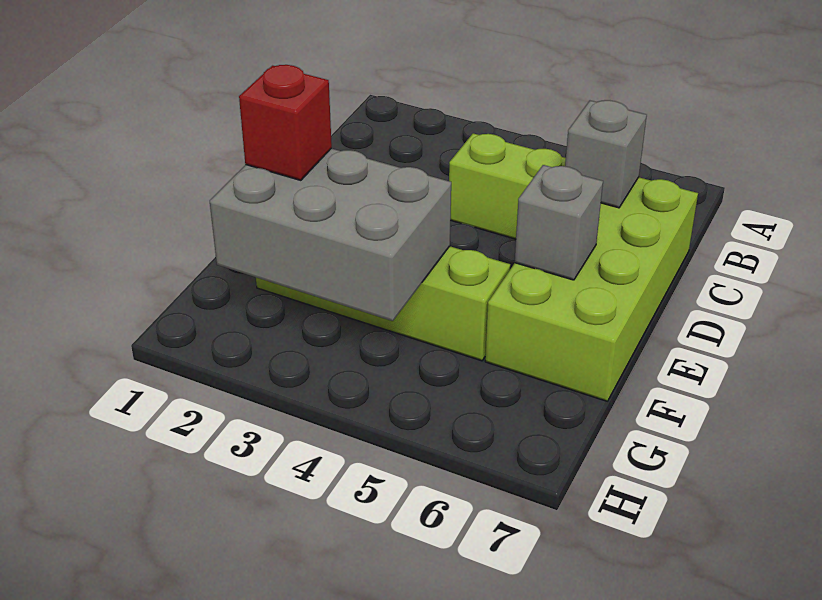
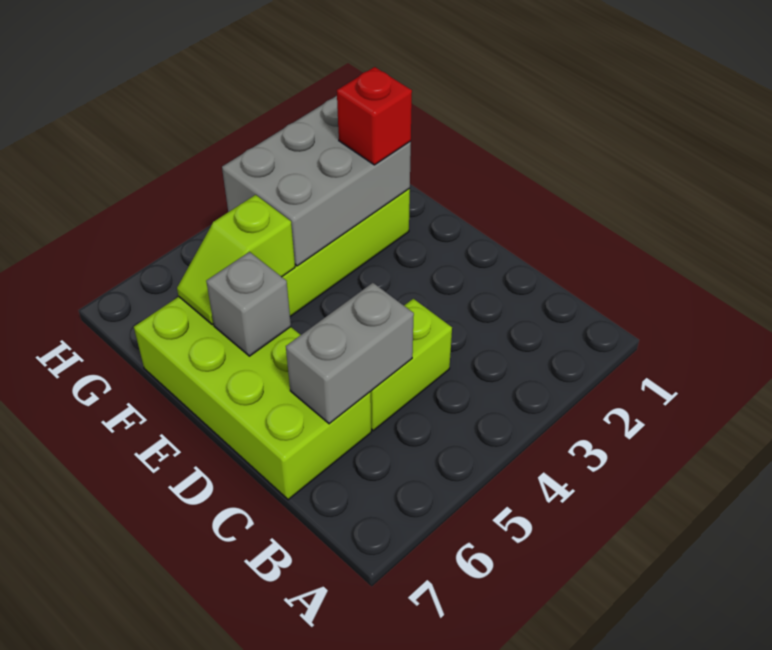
grey 1x1 brick [565,100,647,208] -> grey 1x2 brick [286,283,414,424]
none -> lime 1x2 slope [177,195,295,325]

